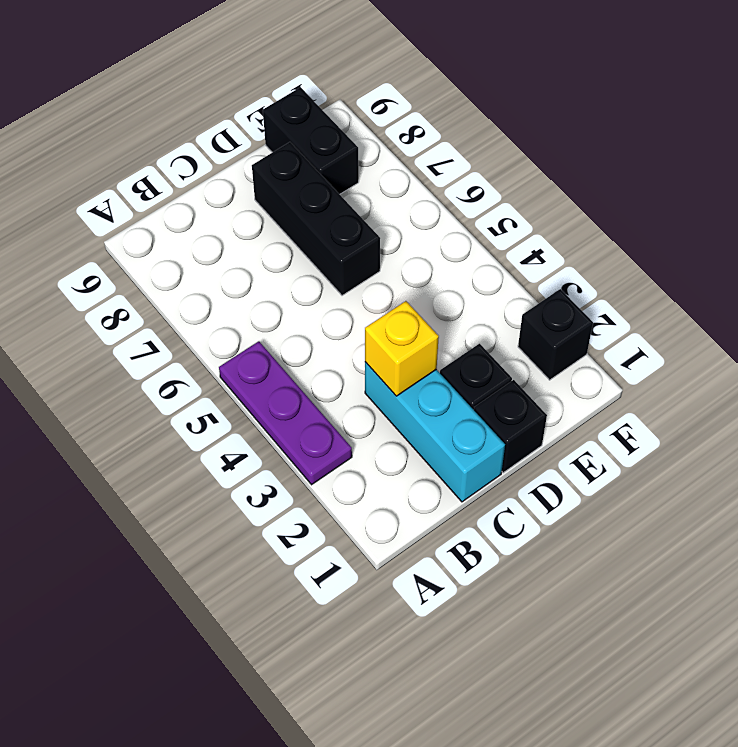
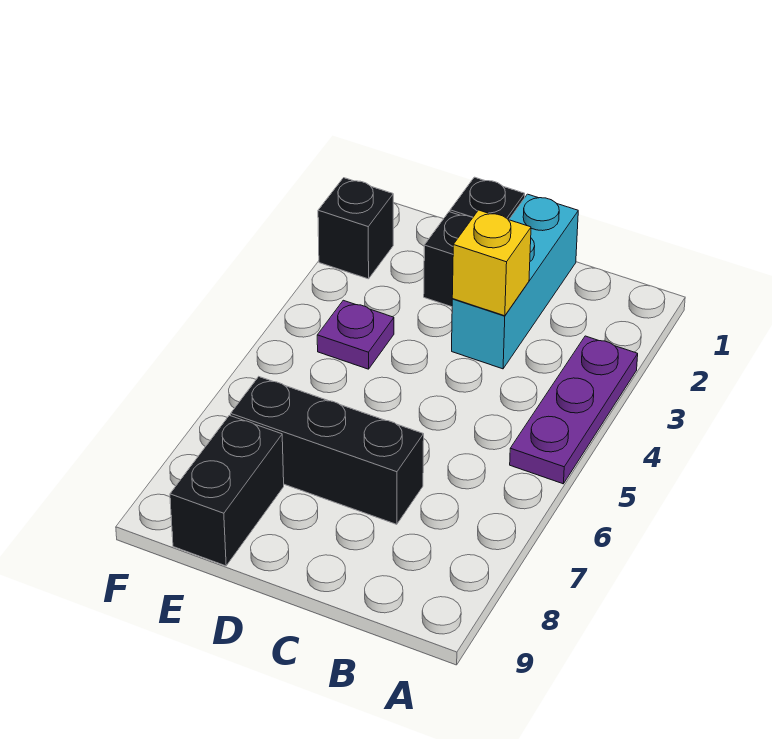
black 1x3 brick [252,142,380,296] -> black 1x3 brick turned to [231,377,424,524]
none -> purple 1x1 plate [317,300,394,369]

